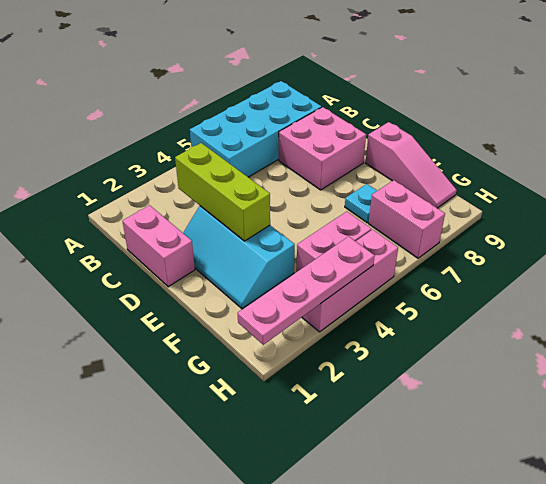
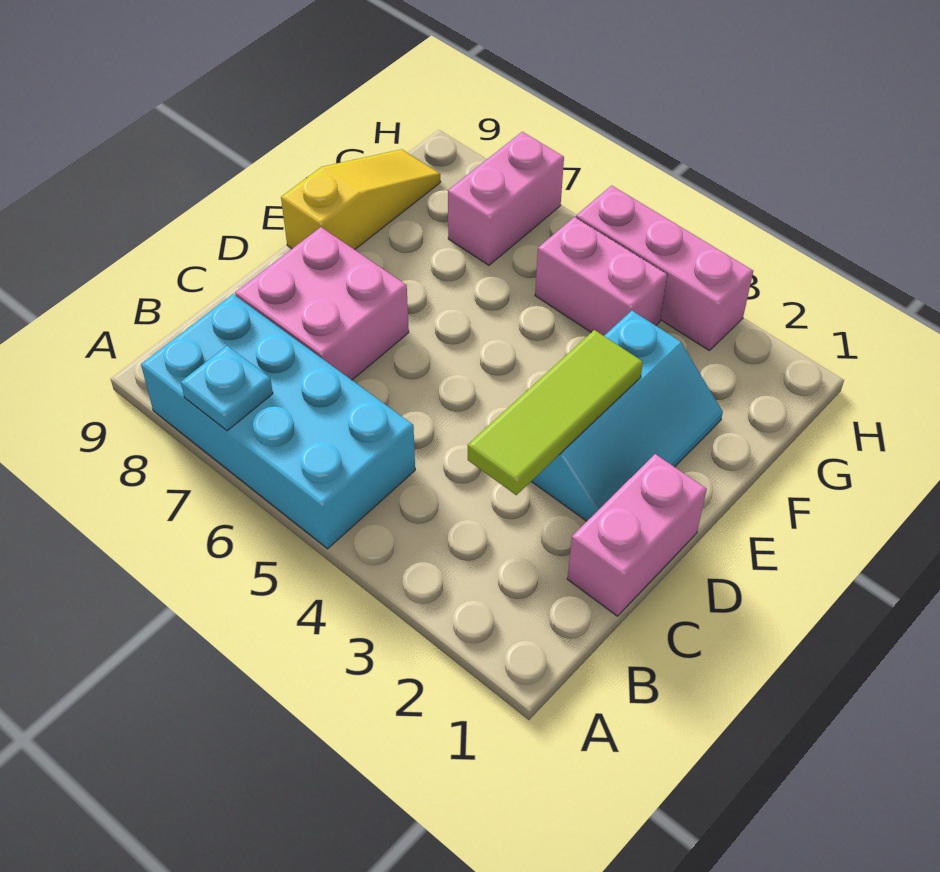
lime 1x3 brick [175,143,270,241] -> lime 1x3 tile [468,330,643,495]
pink 1x3 slope [366,122,457,208] -> yellow 1x3 slope [281,149,441,250]
cyan 1x1 plate [345,184,377,223] -> cyan 1x1 plate moved to [181,346,273,431]
pink 1x4 plate [238,237,375,345] -> none

